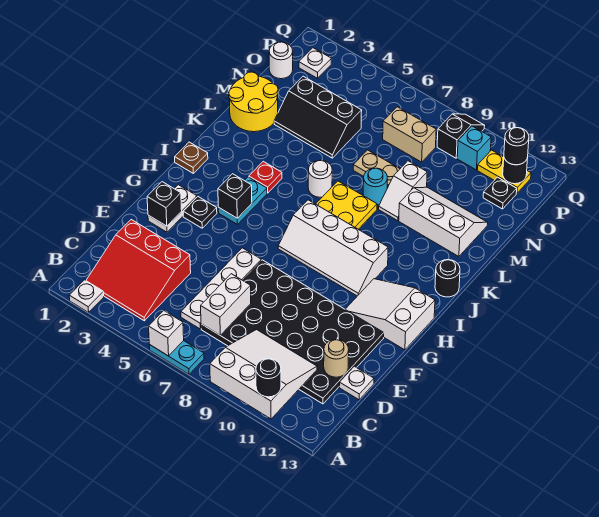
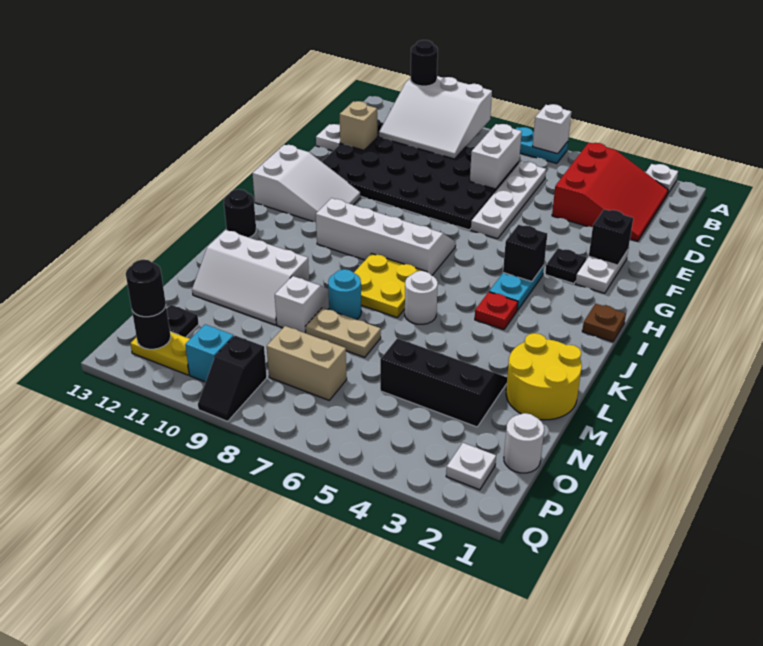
red 3x3 slope [86,220,191,321] -> red 3x3 slope turned to [552,143,668,241]
tan 1x1 round brick [324,339,349,377] -> tan 1x1 brick [340,101,377,150]

